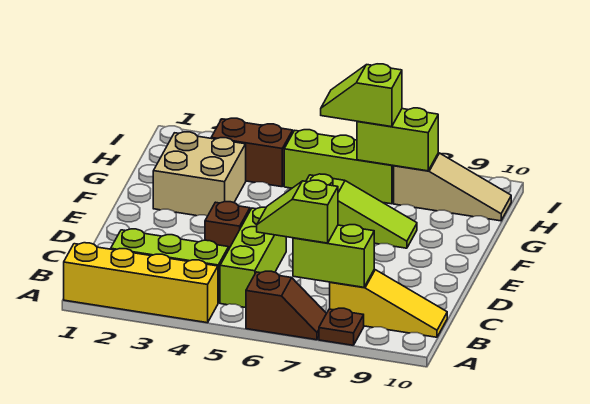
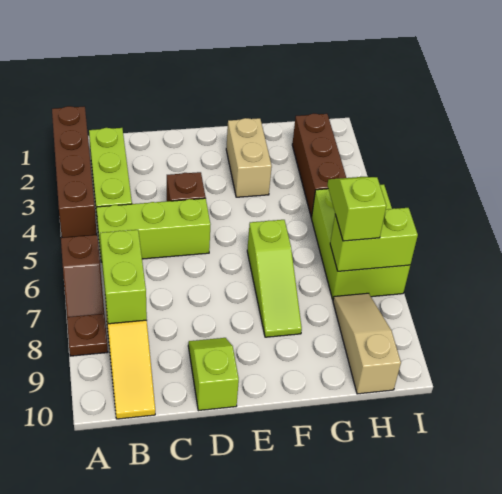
yellow 1x4 brick [64,243,218,323] -> brown 1x4 brick [52,106,97,238]
lime 1x2 slope [257,180,338,243] -> lime 1x2 slope moved to [188,338,239,411]
tan 2x2 brick [153,132,246,216] -> tan 1x2 brick [226,118,272,197]
brown 1x2 brick [211,118,293,187] -> brown 1x3 brick [292,113,346,218]
lime 1x3 brick [284,130,394,204] -> lime 2x3 brick [311,184,410,299]
lime 1x2 brick [357,108,438,171] -> lime 1x2 brick turned to [330,208,418,271]
tan 1x3 slope [394,153,511,221] -> tan 1x3 slope turned to [333,293,401,394]

